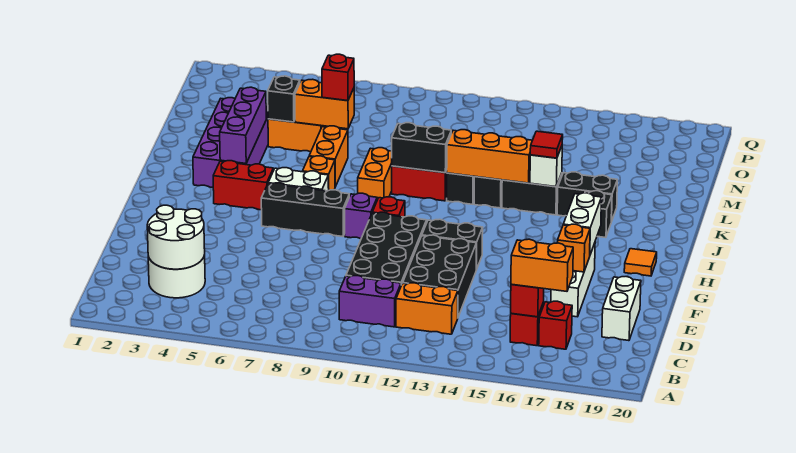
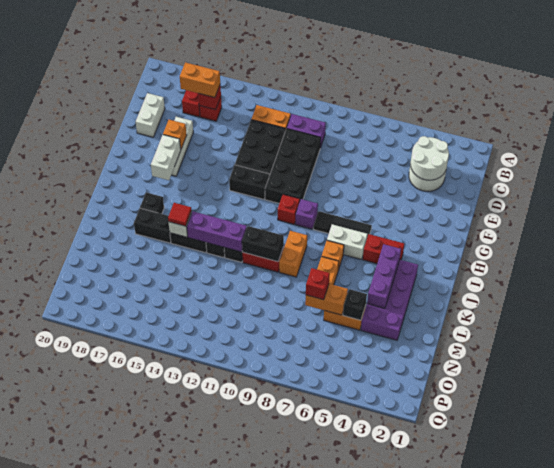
black 1x3 brick [261,183,350,237] -> black 1x3 tile [313,211,372,237]
orange 1x1 tile [624,249,657,276] -> none
orange 1x3 brick [447,130,532,183] -> purple 1x3 brick [187,211,247,252]

